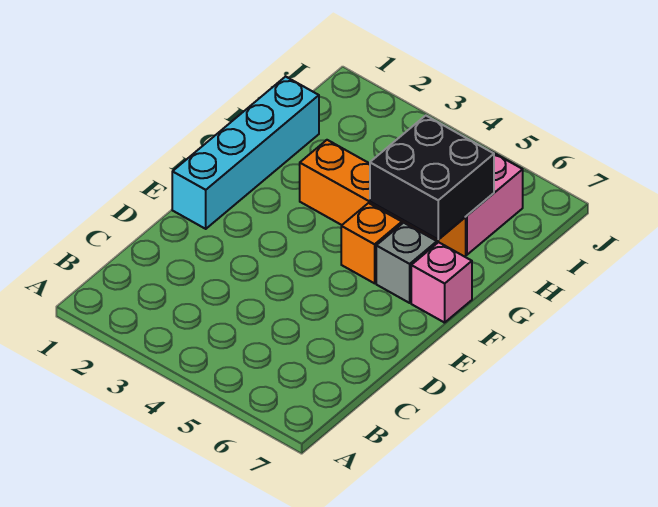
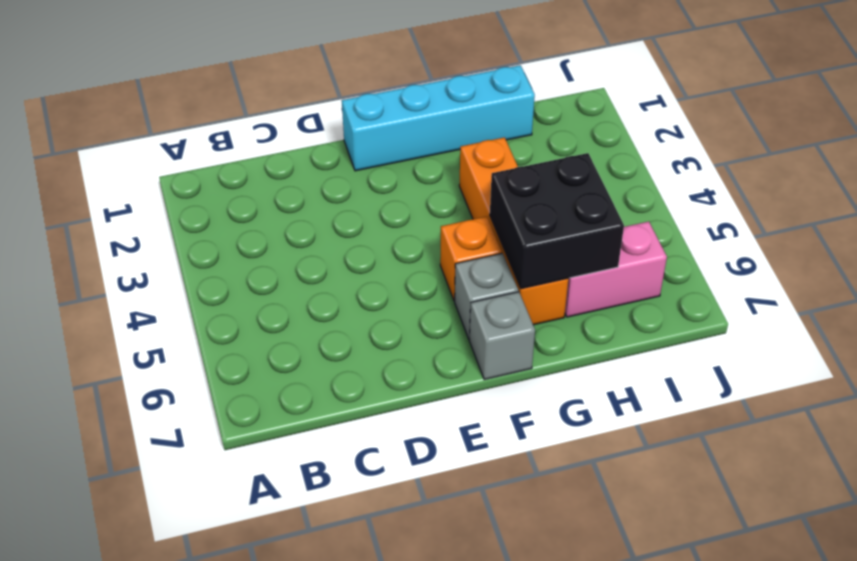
pink 1x1 brick [411,242,472,323] -> grey 1x1 brick [469,292,535,380]

